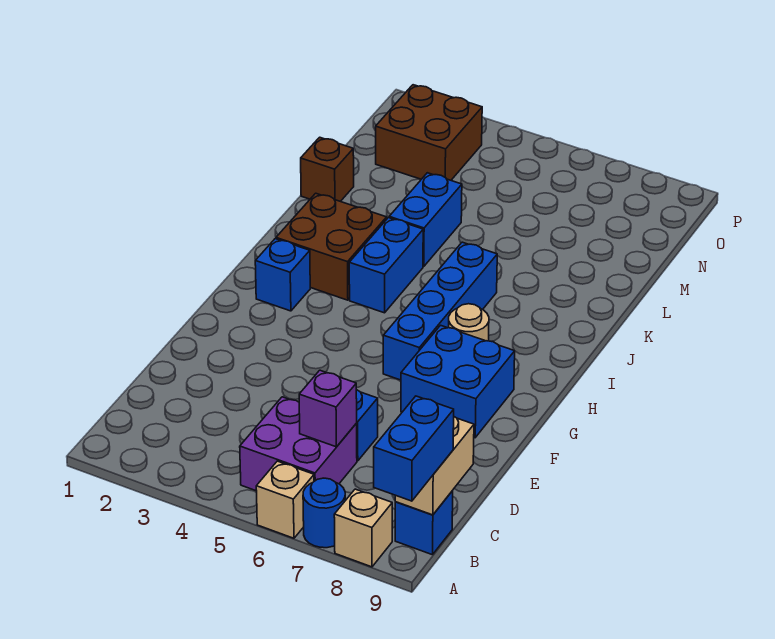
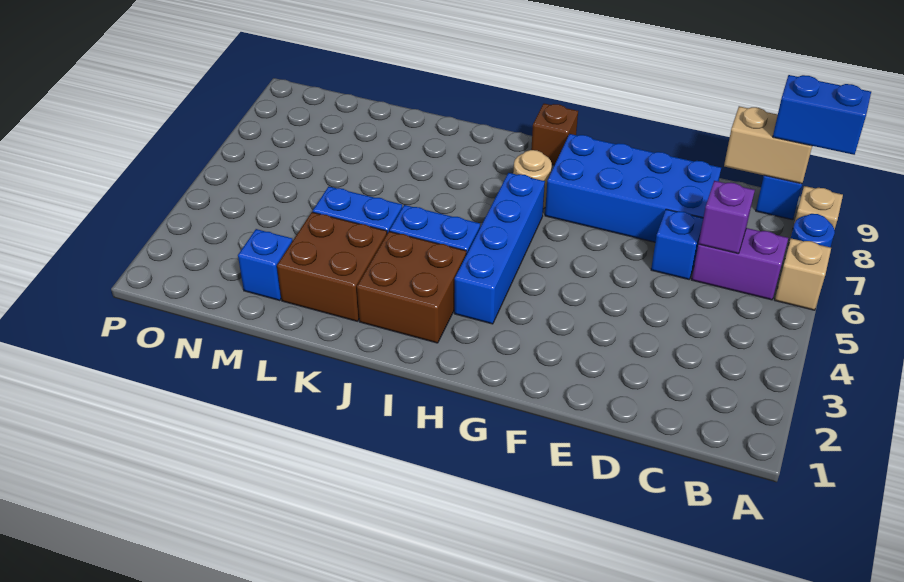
purple 2x2 brick [240,397,357,491] -> purple 1x2 brick [692,228,788,300]
blue 2x2 brick [401,325,515,438] -> blue 2x4 brick [545,134,721,242]
blue 1x4 brick [383,242,497,380] -> blue 1x4 brick turned to [454,173,545,324]
blue 1x1 brick [255,239,310,311] -> blue 1x1 brick moved to [238,229,293,301]
brown 1x1 brick [301,137,354,201] -> brown 1x1 brick moved to [531,104,578,165]
brown 2x2 brick [376,85,482,180] -> brown 2x2 brick moved to [277,212,387,321]

